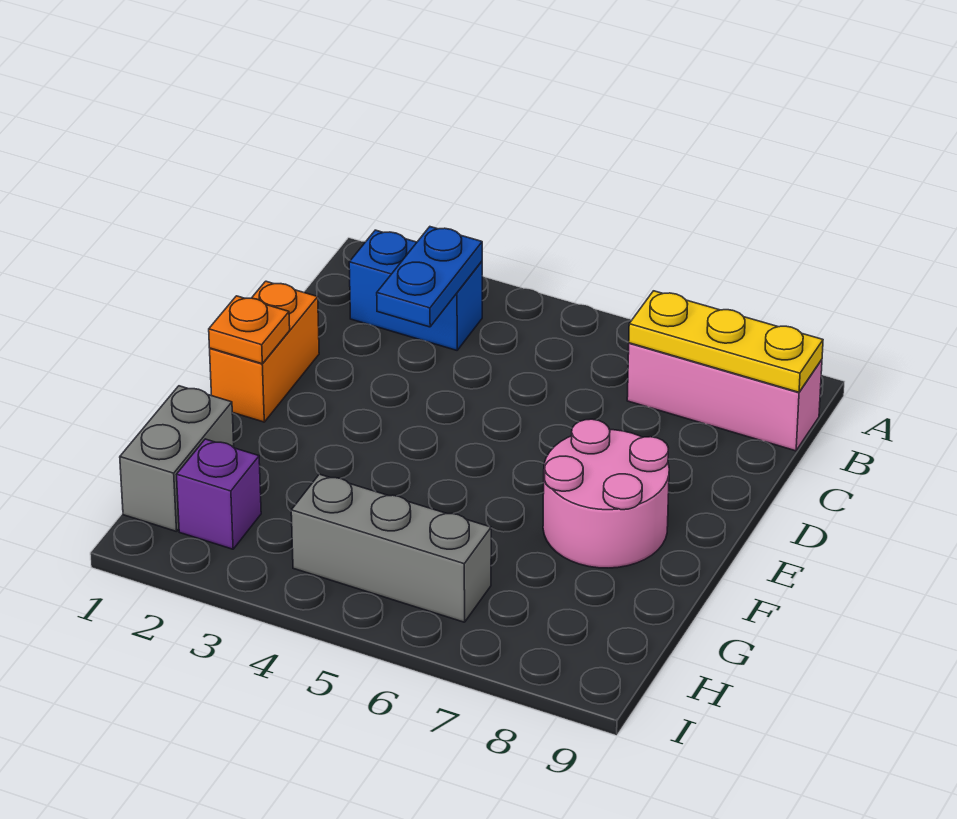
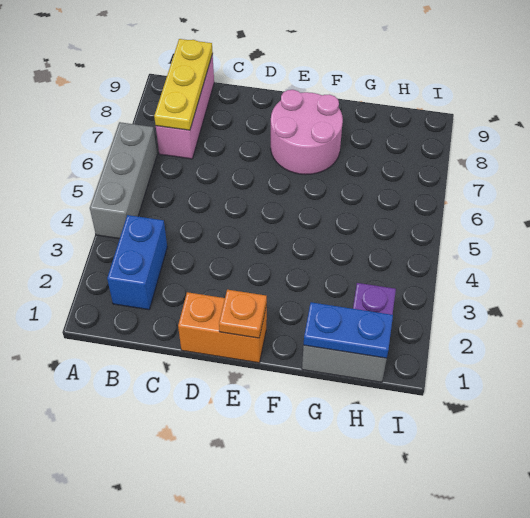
blue 1x2 plate [377,227,482,327] -> blue 1x2 plate moved to [304,302,393,358]
grey 1x3 brick [291,474,491,622] -> grey 1x3 brick moved to [90,122,157,239]

